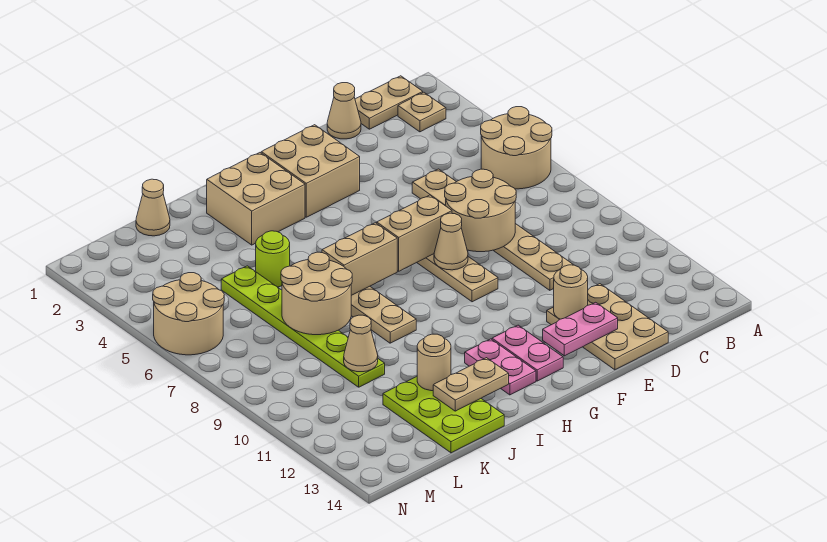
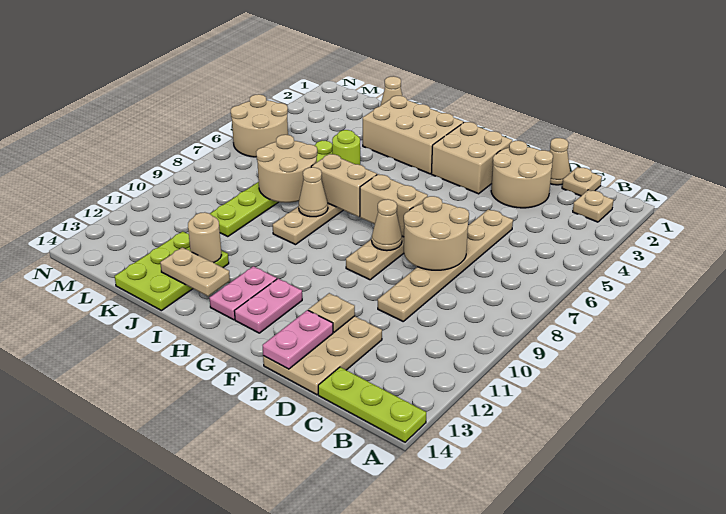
tan 2x2 round brick [481,107,552,189] -> tan 2x2 round brick moved to [491,141,553,208]
none -> lime 1x3 plate [318,367,426,442]
tan 1x2 plate [355,76,423,129] -> tan 1x1 plate [562,167,602,196]
tan 1x1 round brick [554,265,588,319] -> tan 1x1 plate [308,293,355,332]
pink 1x2 plate [543,302,618,356] -> pink 1x2 plate turned to [263,310,333,369]
tan 2x2 brick [207,153,305,245] -> tan 2x3 brick [363,96,464,174]
tan 1x1 cone [344,315,378,372] -> tan 1x1 cone moved to [299,167,328,217]

